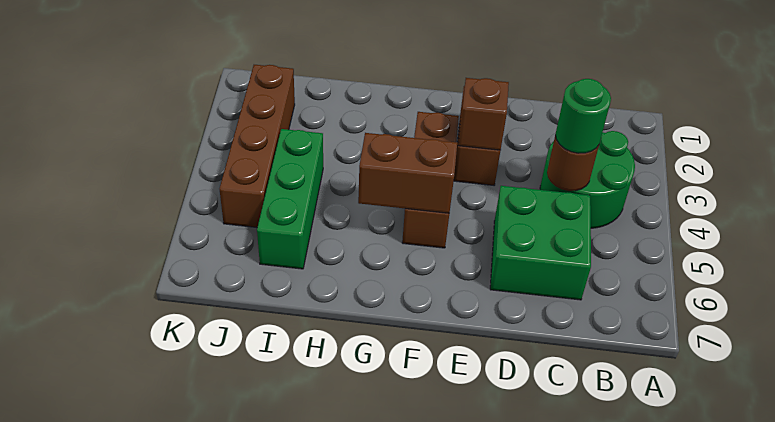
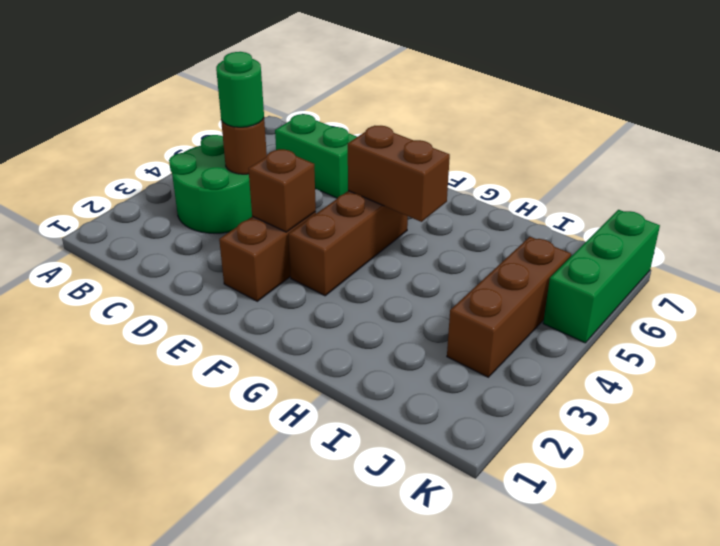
green 2x2 brick [490,186,591,300] -> green 1x2 brick [275,114,357,198]
green 1x3 brick [257,129,323,269] -> green 1x3 brick moved to [543,210,660,343]
brown 1x4 brick [220,65,295,227] -> brown 1x3 brick [447,237,571,377]

